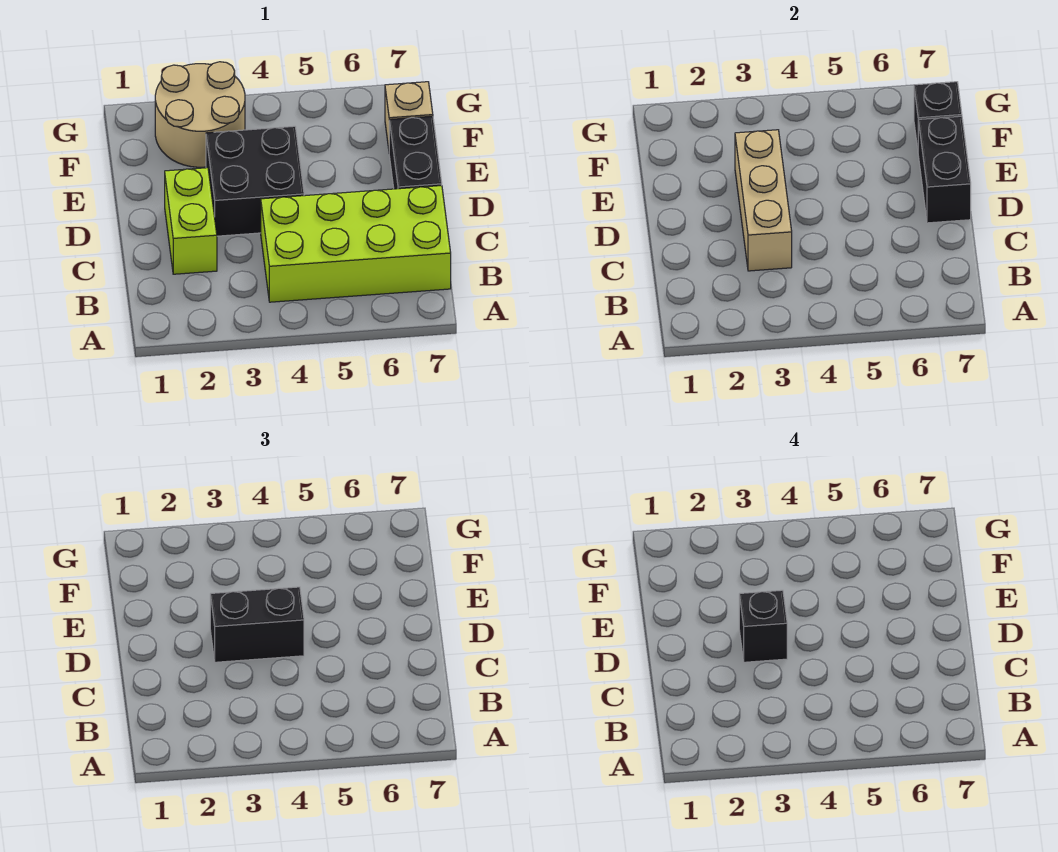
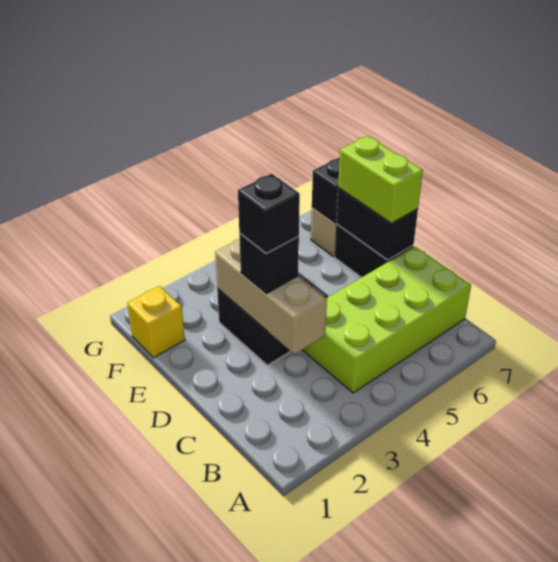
lime 1x2 brick [165,168,217,274] -> lime 1x2 brick moved to [338,136,423,223]
black 1x2 brick [210,587,304,662] -> black 1x1 brick [239,233,299,294]
none -> yellow 1x1 brick [127,286,185,358]
tan 2x2 round brick [155,62,245,167] -> none

